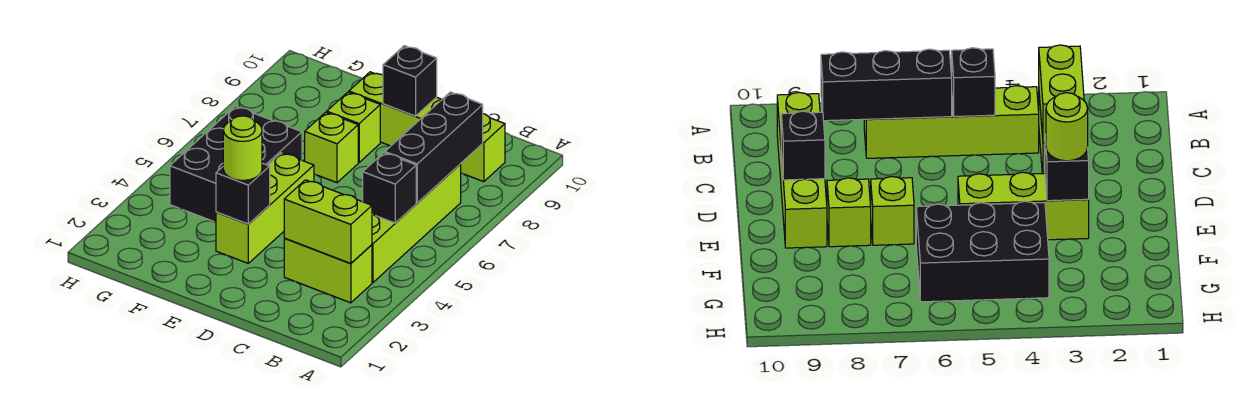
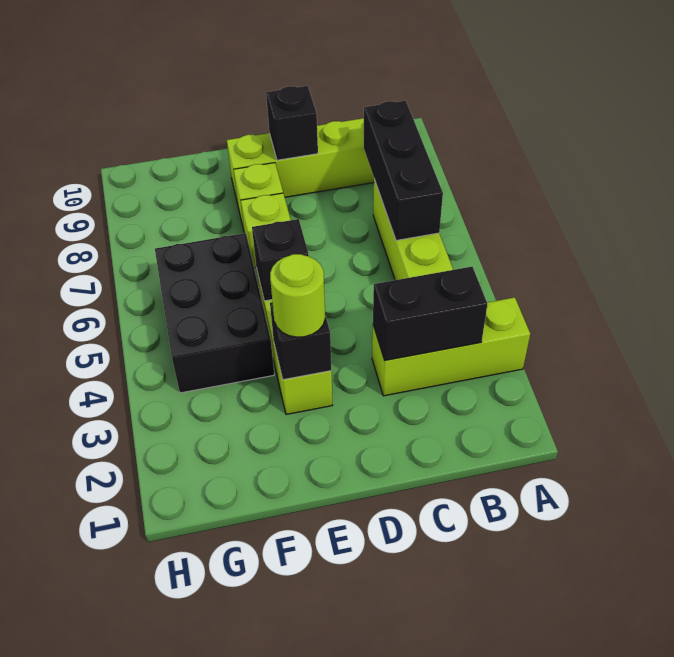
lime 1x2 brick [284,238,372,303] -> lime 1x3 brick [372,297,530,396]
lime 1x2 brick [284,180,372,263] -> black 1x2 brick [373,267,487,361]
black 1x1 brick [363,153,416,223] -> black 1x1 brick moved to [252,219,309,301]

